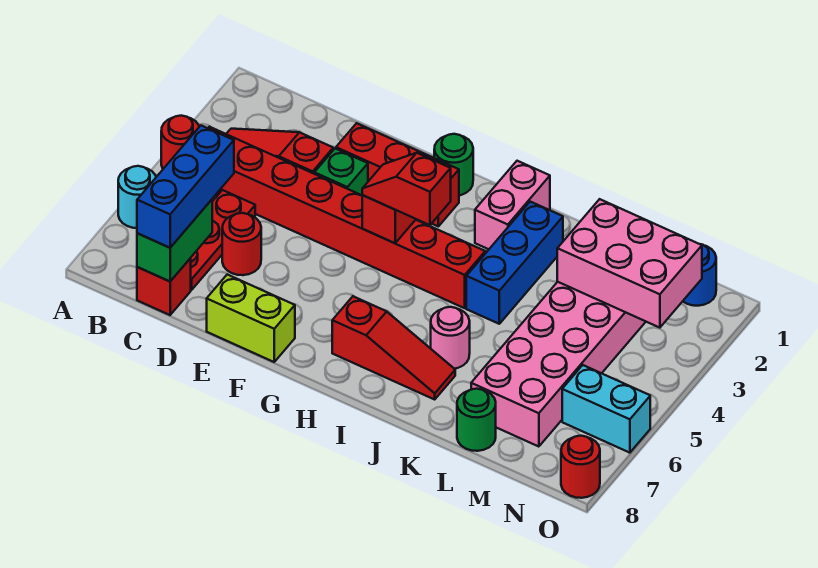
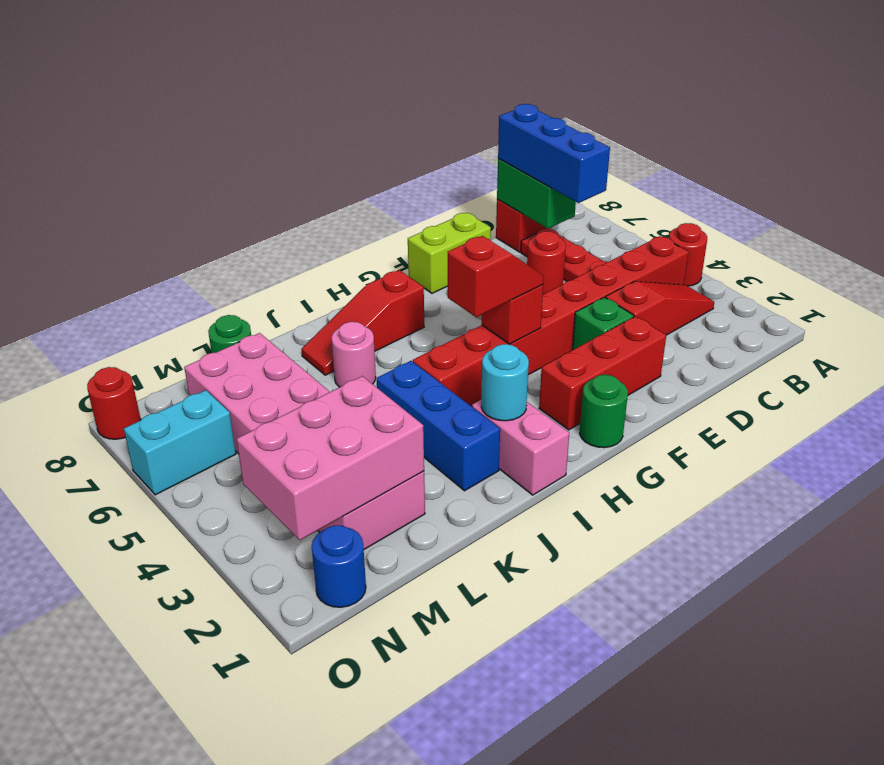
cyan 1x1 round brick [118,166,156,228] -> cyan 1x1 round brick moved to [481,344,529,421]

